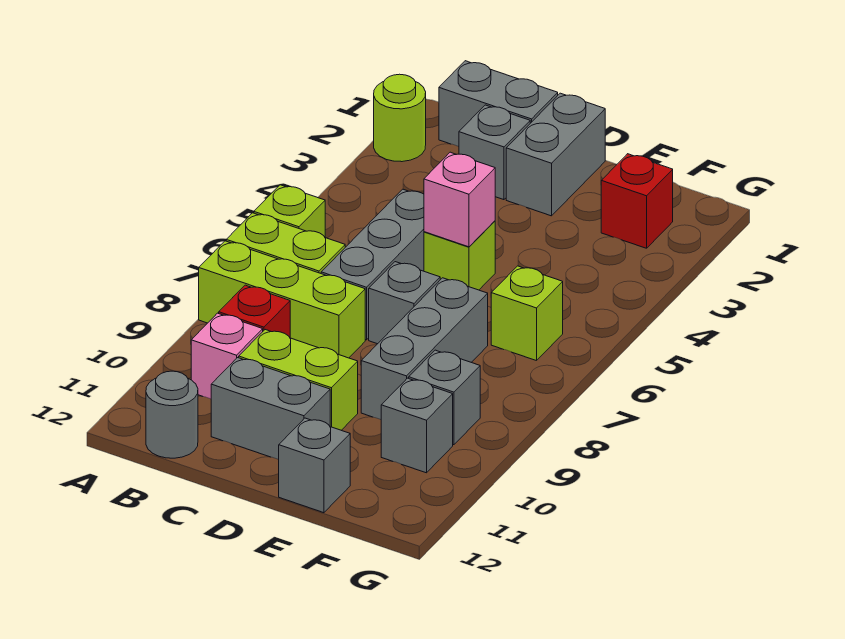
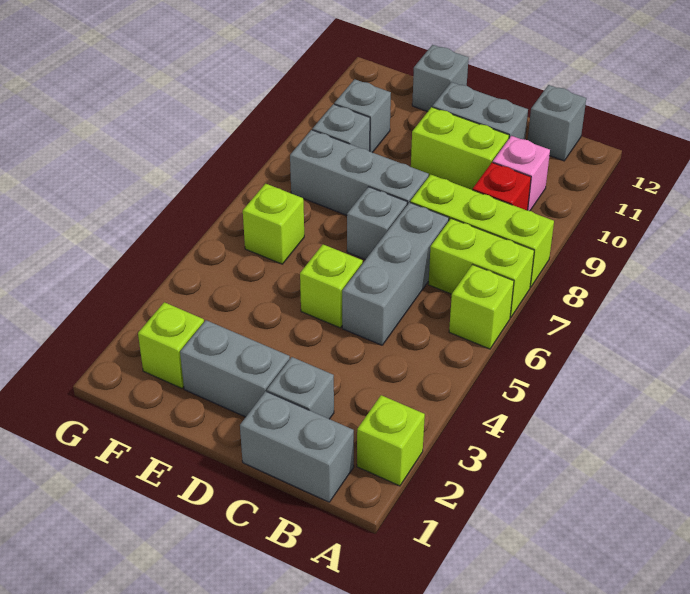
lime 1x1 round brick [374,74,426,162] -> lime 1x1 brick [357,395,425,486]
grey 1x1 round brick [146,371,198,458] -> grey 1x1 brick [528,85,586,161]
grey 1x2 brick [506,93,605,216] -> grey 1x2 brick turned to [180,320,290,417]
pink 1x1 brick [424,152,495,247] -> none
grey 1x3 brick [361,278,488,420] -> grey 1x3 brick turned to [290,130,429,215]
red 1x1 brick [601,154,673,248] -> lime 1x1 brick [138,302,204,388]

